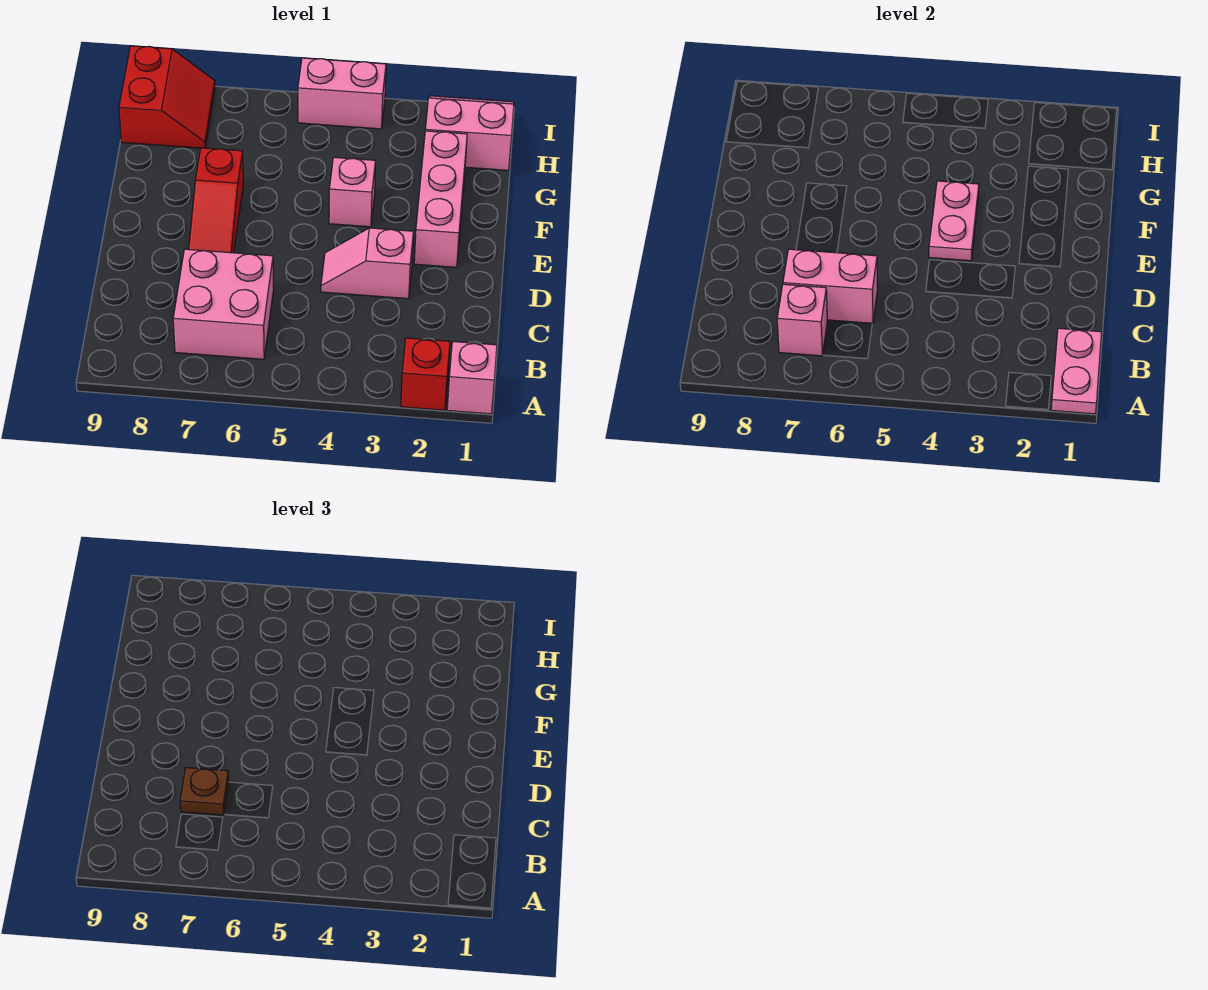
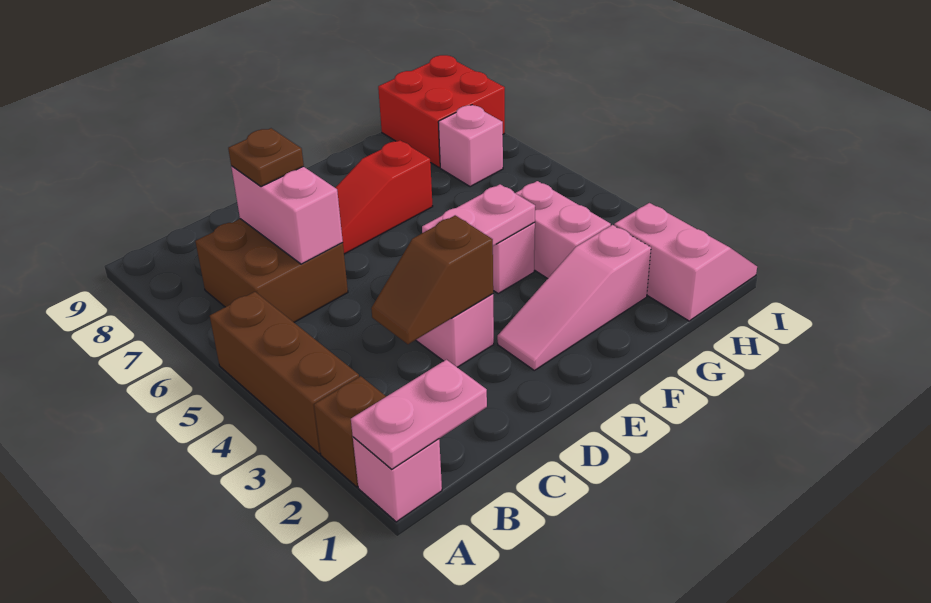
red 1x1 brick [401,338,450,410] -> brown 1x1 brick [314,376,386,487]
none -> brown 1x3 brick [210,292,359,454]
pink 2x2 brick [173,249,274,359] -> brown 2x2 brick [195,219,348,322]
pink 1x1 brick [777,284,827,356] -> pink 1x1 brick moved to [438,105,503,187]
none -> brown 1x2 slope [371,215,493,344]
pink 1x3 brick [414,131,467,267] -> pink 1x3 slope [497,225,651,370]
red 2x2 slope [119,46,215,148] -> red 2x2 brick [378,55,505,167]
pink 1x2 brick [298,58,386,129] -> pink 1x2 brick moved to [516,181,611,279]

